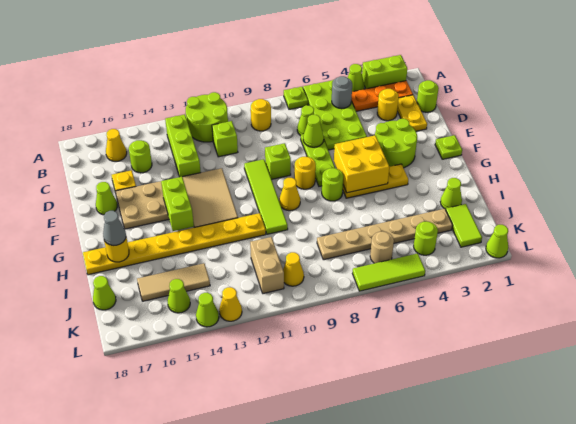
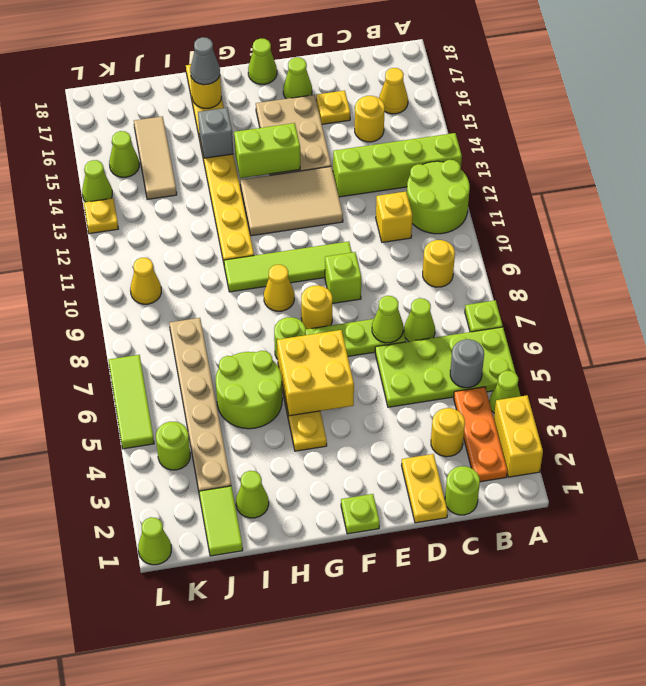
lime 1x2 brick [362,55,407,89] -> yellow 1x2 brick [494,395,543,477]
lime 1x3 brick [165,114,201,177] -> lime 1x4 brick [333,133,462,197]
yellow 1x2 plate [397,95,427,131] -> yellow 1x2 plate turned to [402,454,448,523]
lime 1x1 brick [212,121,238,157] -> yellow 1x1 brick [376,192,413,242]
lime 1x1 round brick [129,140,152,173] -> yellow 1x1 round brick [355,96,385,142]
lime 2x2 round brick [375,119,417,168] -> lime 2x2 round brick moved to [216,351,282,429]
none -> grey 1x1 brick [198,108,233,158]
lime 1x2 tile [446,204,482,247] -> lime 1x2 tile turned to [199,486,243,556]
tan 1x2 brick [250,237,284,294] -> none
lime 1x1 cone [93,276,116,310] -> lime 1x1 cone moved to [248,38,277,84]
tan 1x1 round brick [370,231,394,263] -> none
yellow 1x1 cone [219,287,242,321] -> yellow 1x1 plate [84,198,118,234]

